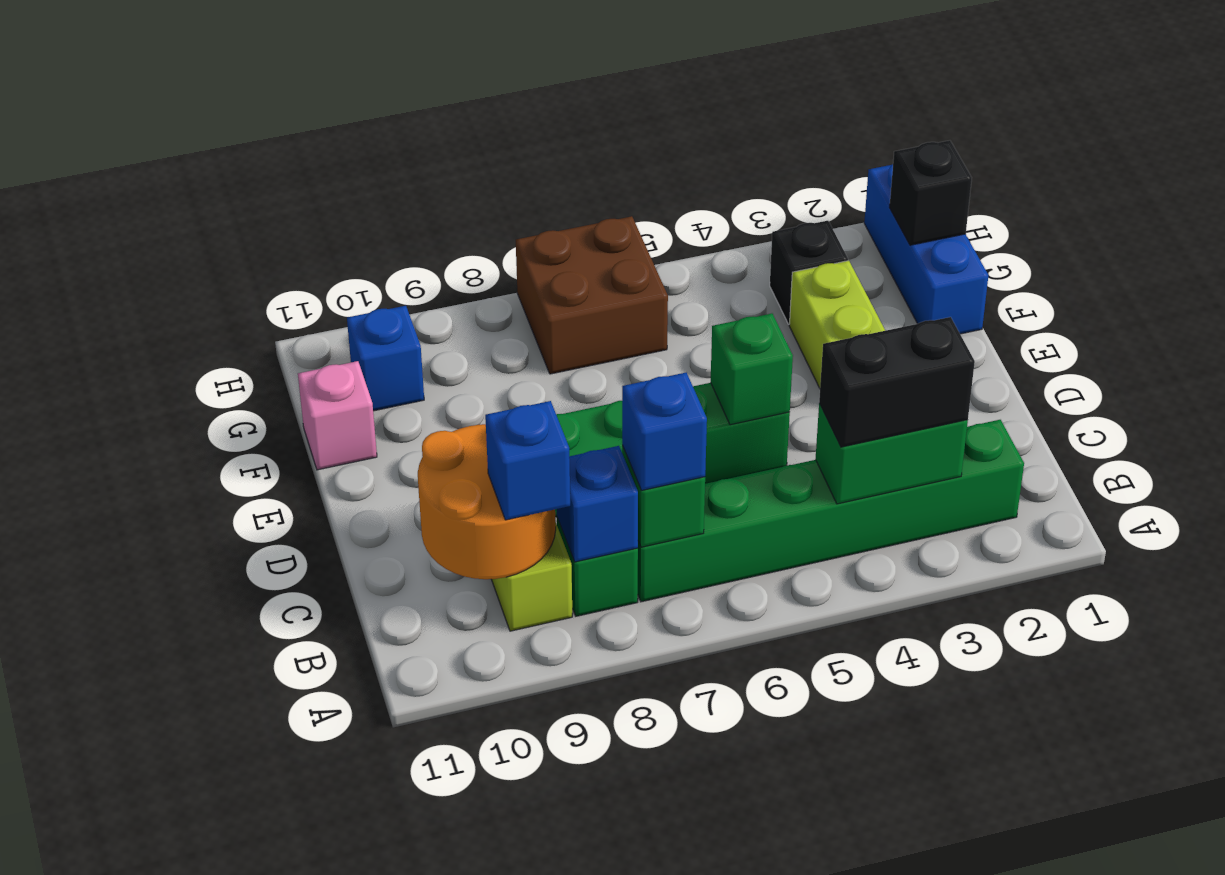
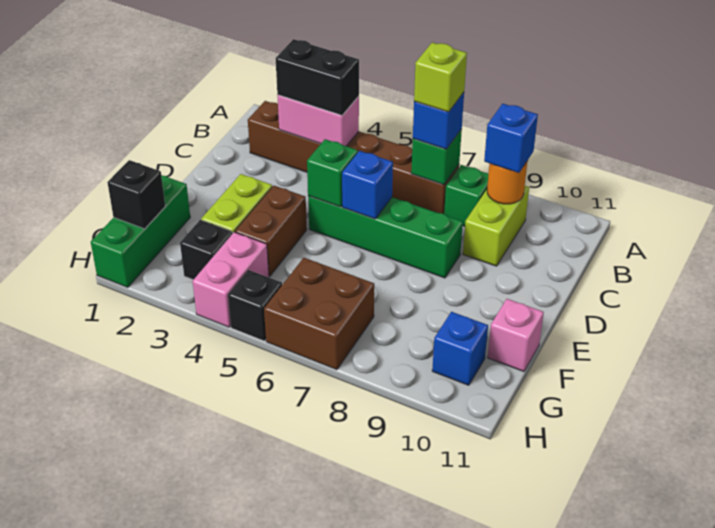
green 1x6 brick [638,420,1024,602] -> brown 1x6 brick [248,101,459,214]
green 1x2 brick [816,403,968,504] -> pink 1x2 brick [277,95,359,146]
none -> lime 1x1 brick [414,42,467,112]
blue 1x1 brick [557,446,638,562] -> blue 1x1 brick moved to [342,151,393,219]
orange 2x2 round brick [418,424,556,579] -> orange 1x1 round brick [487,162,527,204]
none -> brown 1x2 brick [235,186,307,276]
blue 1x3 brick [864,164,988,334] -> green 1x3 brick [91,175,190,287]
none -> pink 1x2 brick [193,232,269,327]
none -> black 1x1 brick [228,270,282,341]

